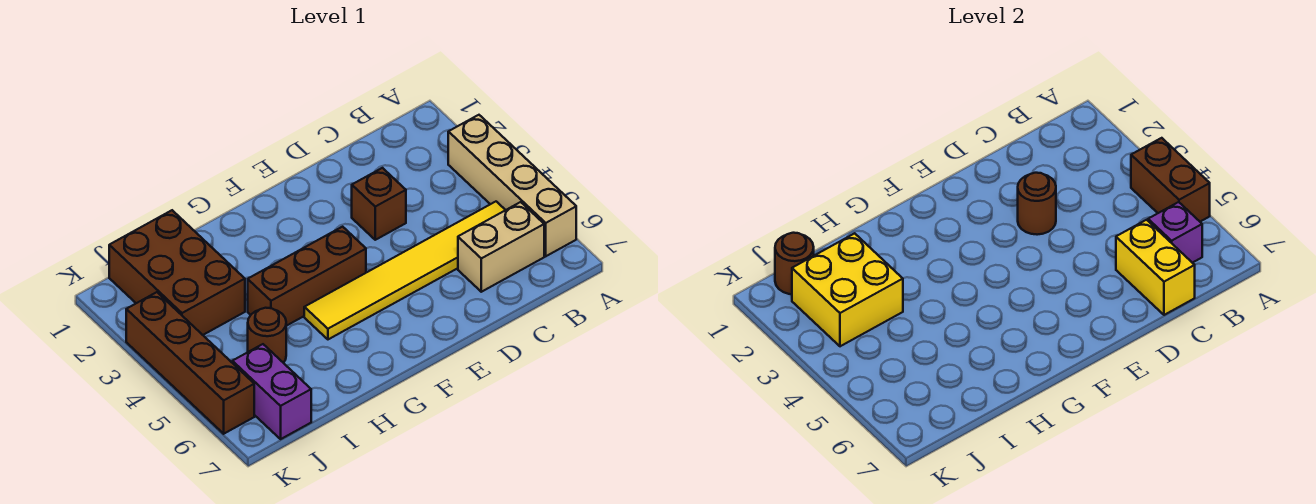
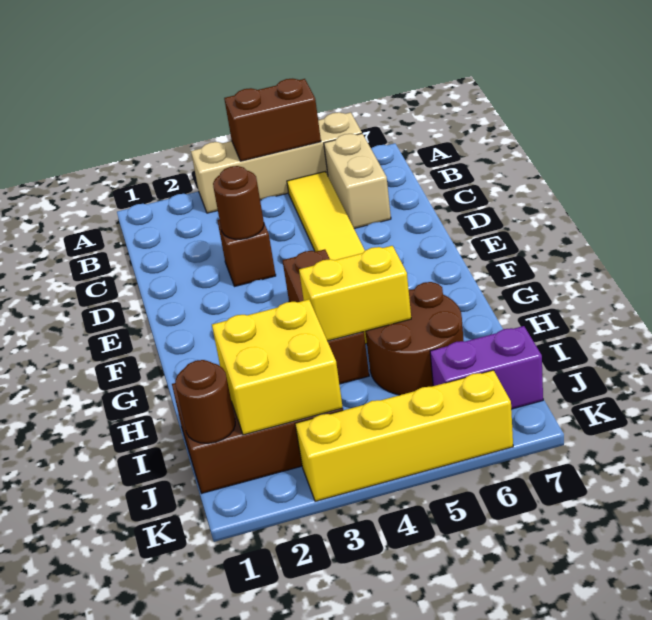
purple 1x1 brick [1148,202,1202,263] -> none
yellow 1x2 brick [1116,220,1195,315] -> yellow 1x2 brick moved to [299,246,411,341]
brown 1x1 round brick [248,308,286,363] -> brown 2x2 round brick [365,282,463,395]
brown 1x4 brick [126,292,254,434] -> yellow 1x4 brick [295,370,513,502]

